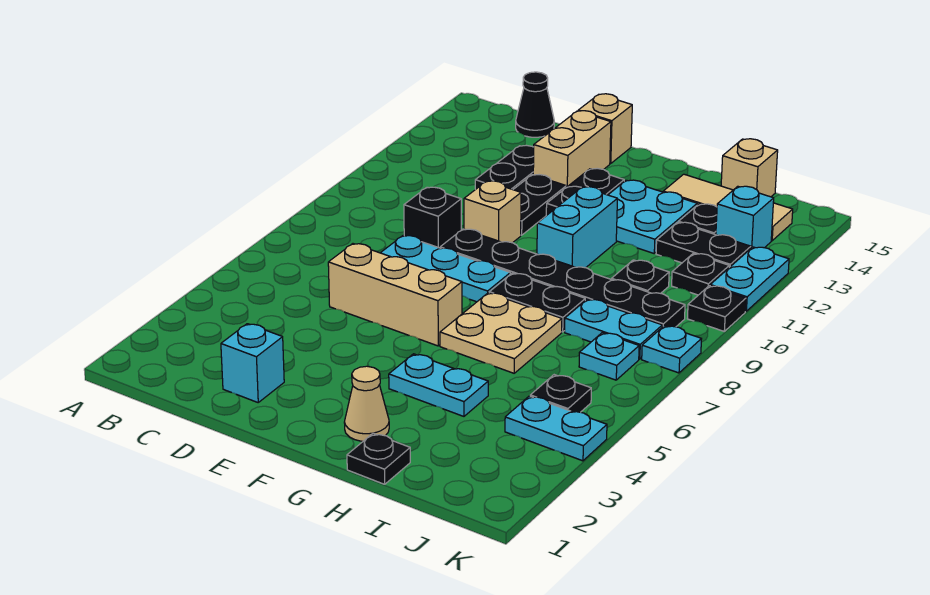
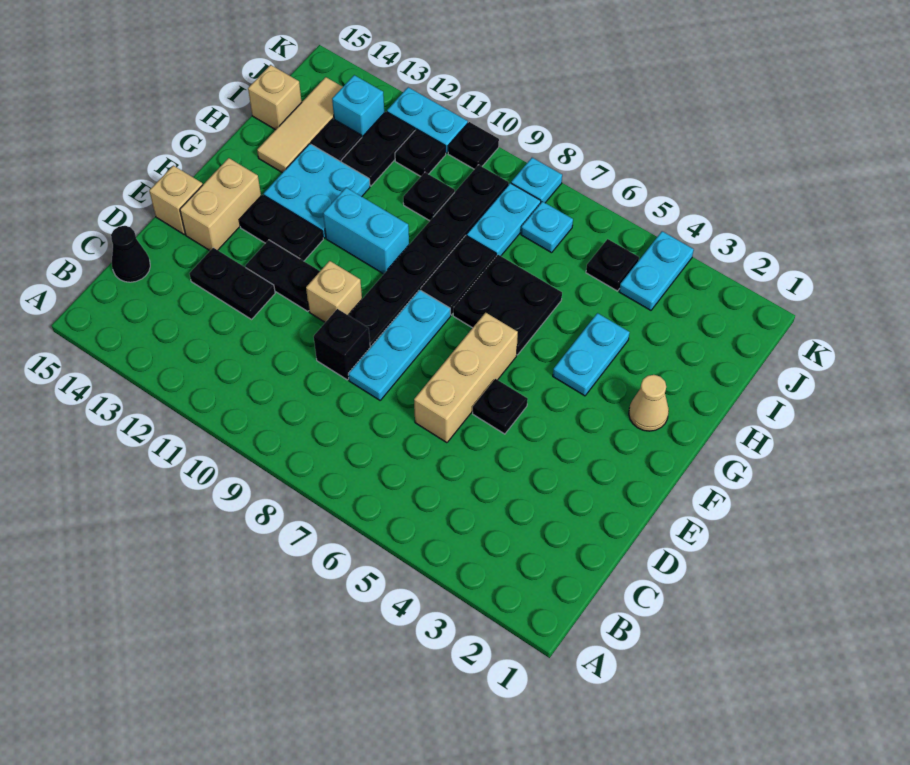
cyan 1x1 brick [221,324,284,402] -> none
tan 1x2 brick [533,111,611,187] -> tan 1x2 brick turned to [180,158,261,250]
tan 2x2 plate [440,293,562,373] -> black 2x2 plate [453,255,562,355]
black 1x1 plate [347,433,410,484] -> black 1x1 plate moved to [473,379,528,434]

